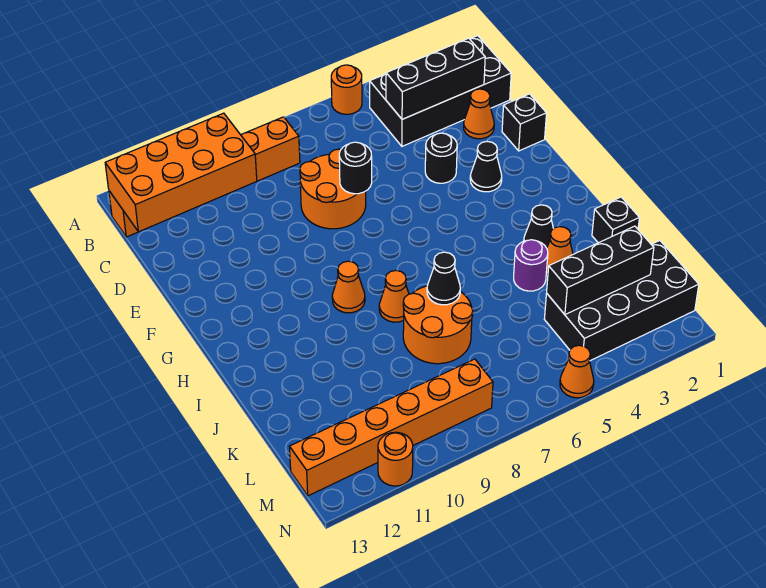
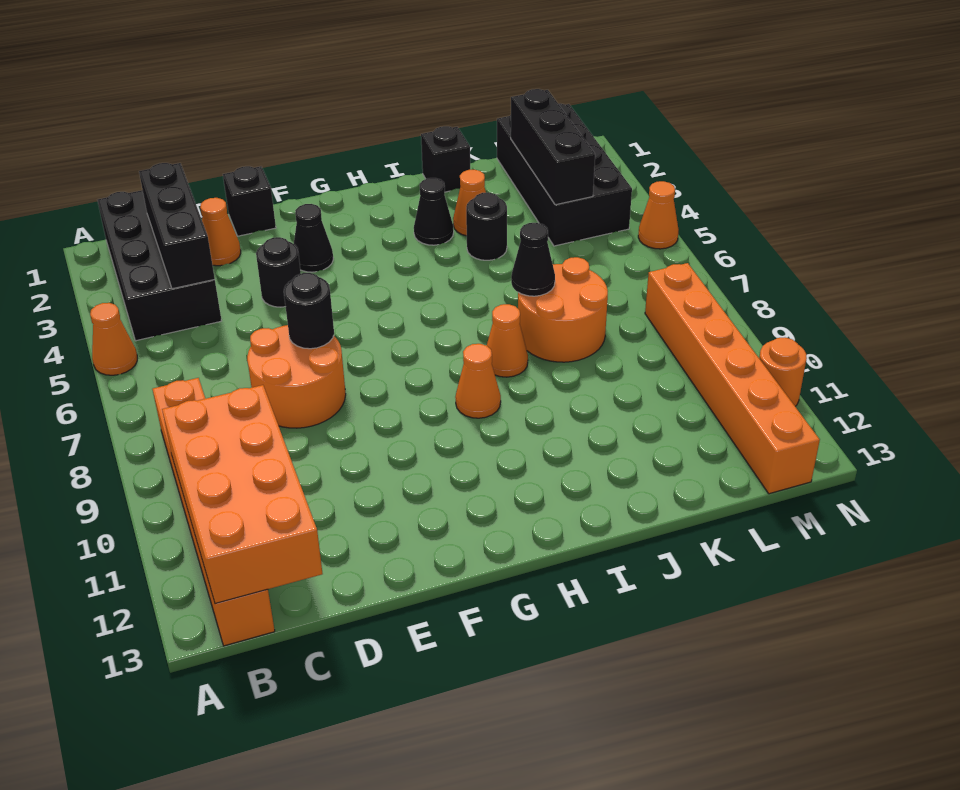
orange 1x1 round brick [331,65,362,114] -> orange 1x1 cone [90,303,137,375]
purple 1x1 round brick [514,240,548,291] -> black 1x1 round brick [466,192,507,260]

